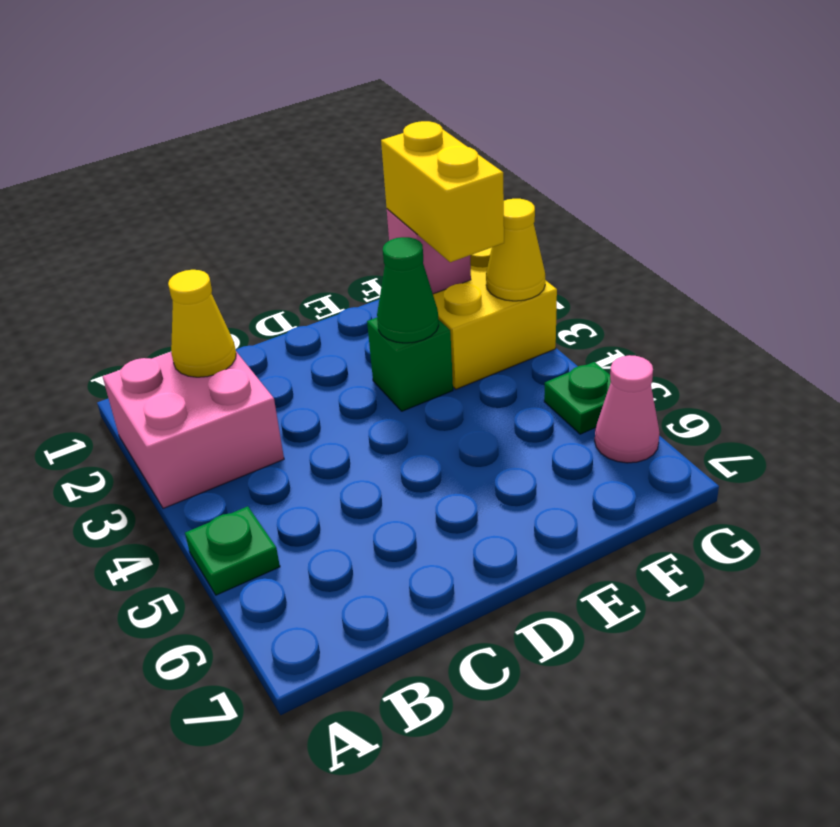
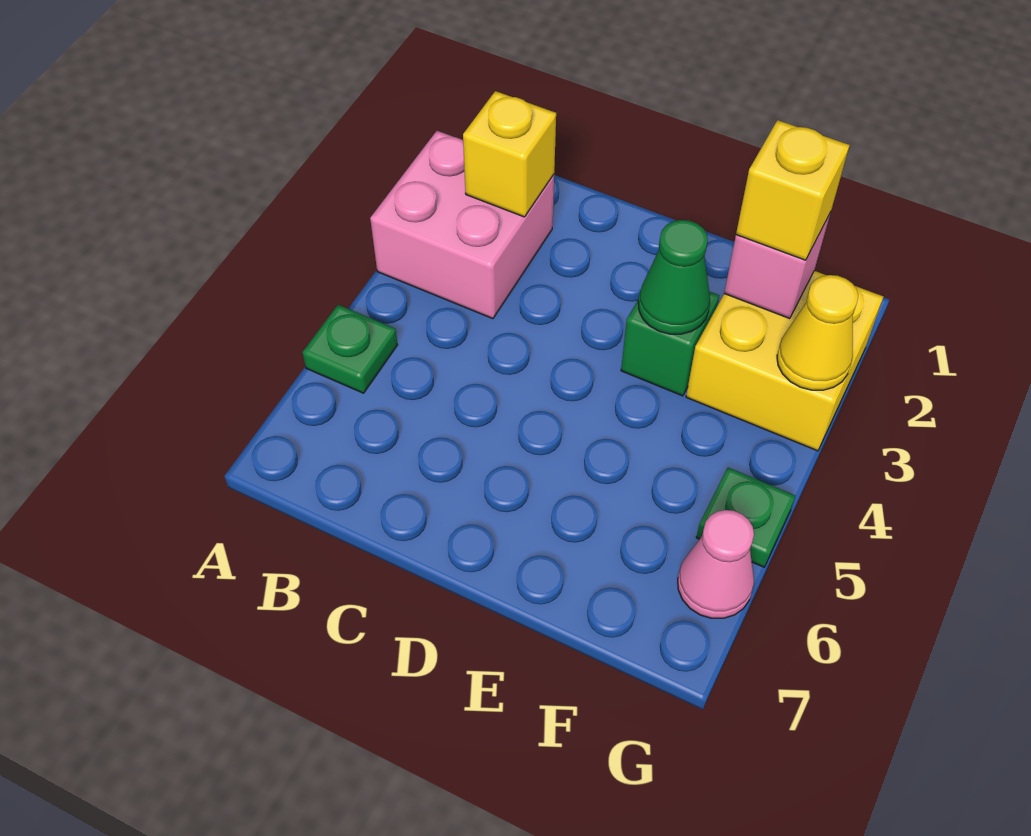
yellow 1x1 cone [168,270,236,377] -> yellow 1x1 brick [463,91,556,217]
yellow 1x2 brick [381,121,504,262] -> yellow 1x1 brick [736,120,850,260]

